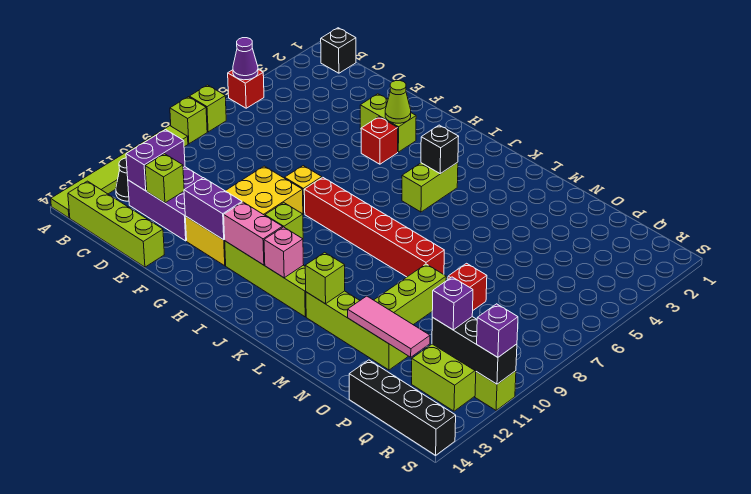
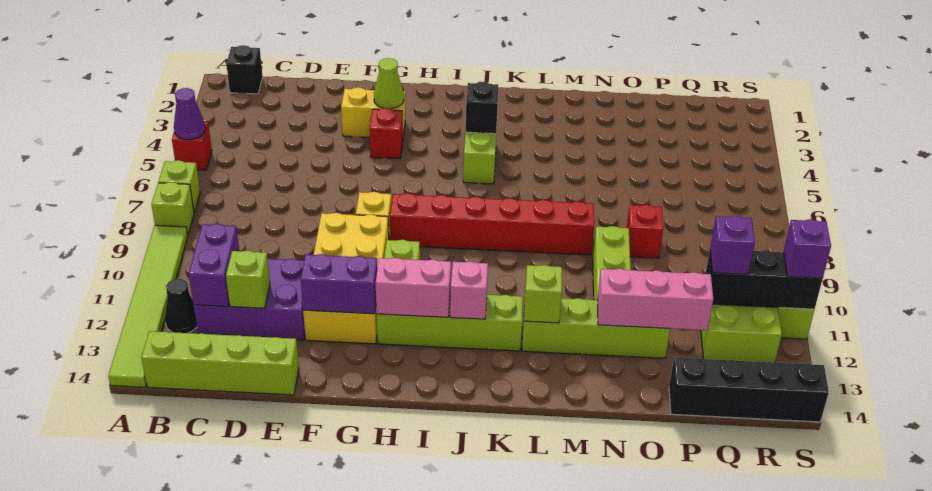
lime 1x2 brick [360,94,416,152] -> yellow 1x2 brick [341,87,405,137]
pink 1x3 tile [348,296,430,357] -> pink 1x3 brick [597,269,713,330]

